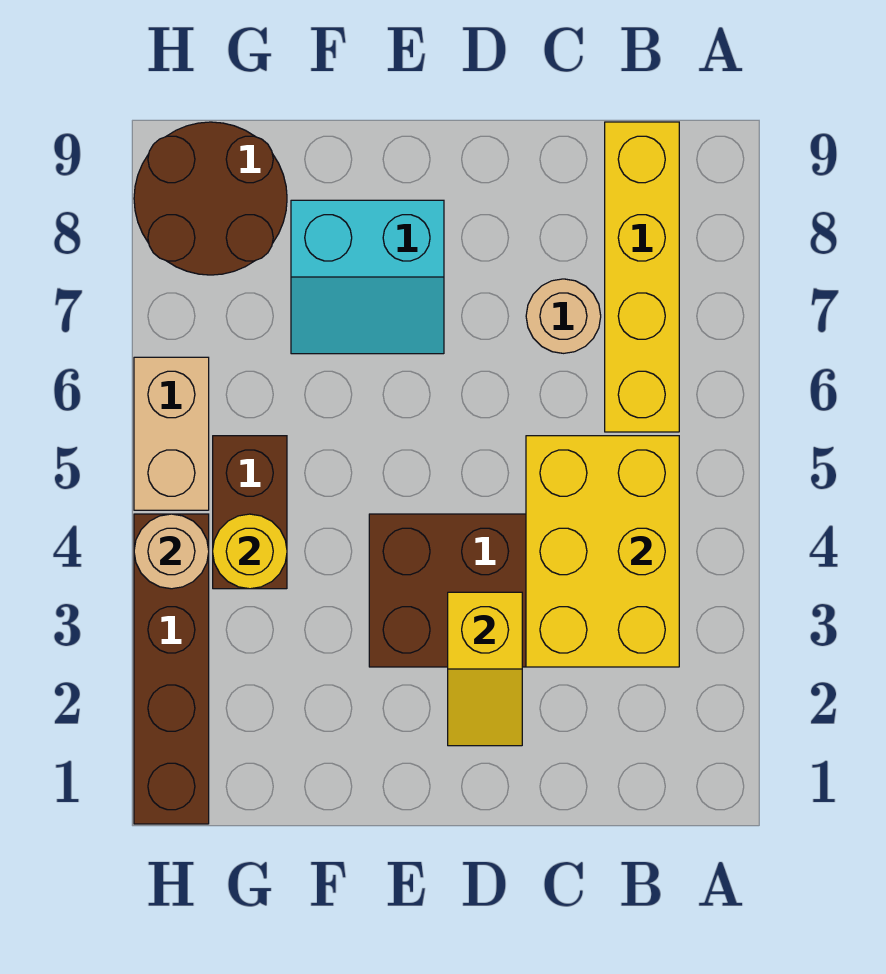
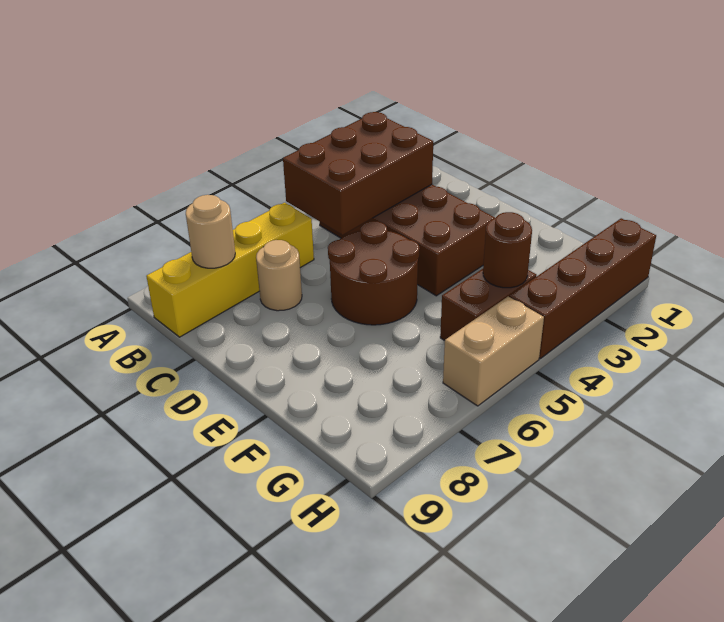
yellow 2x3 brick [526,436,679,667] -> brown 2x3 brick [283,112,433,235]
yellow 1x2 slope [448,592,522,746] -> none
cyan 2x2 slope [291,200,444,354] -> none
yellow 1x1 round brick [213,514,287,589] -> brown 1x1 round brick [483,212,532,288]
brown 2x2 round brick [134,122,287,275] -> brown 2x2 round brick moved to [328,221,420,325]
tan 1x1 round brick [134,514,209,589] -> tan 1x1 round brick moved to [186,195,235,268]

